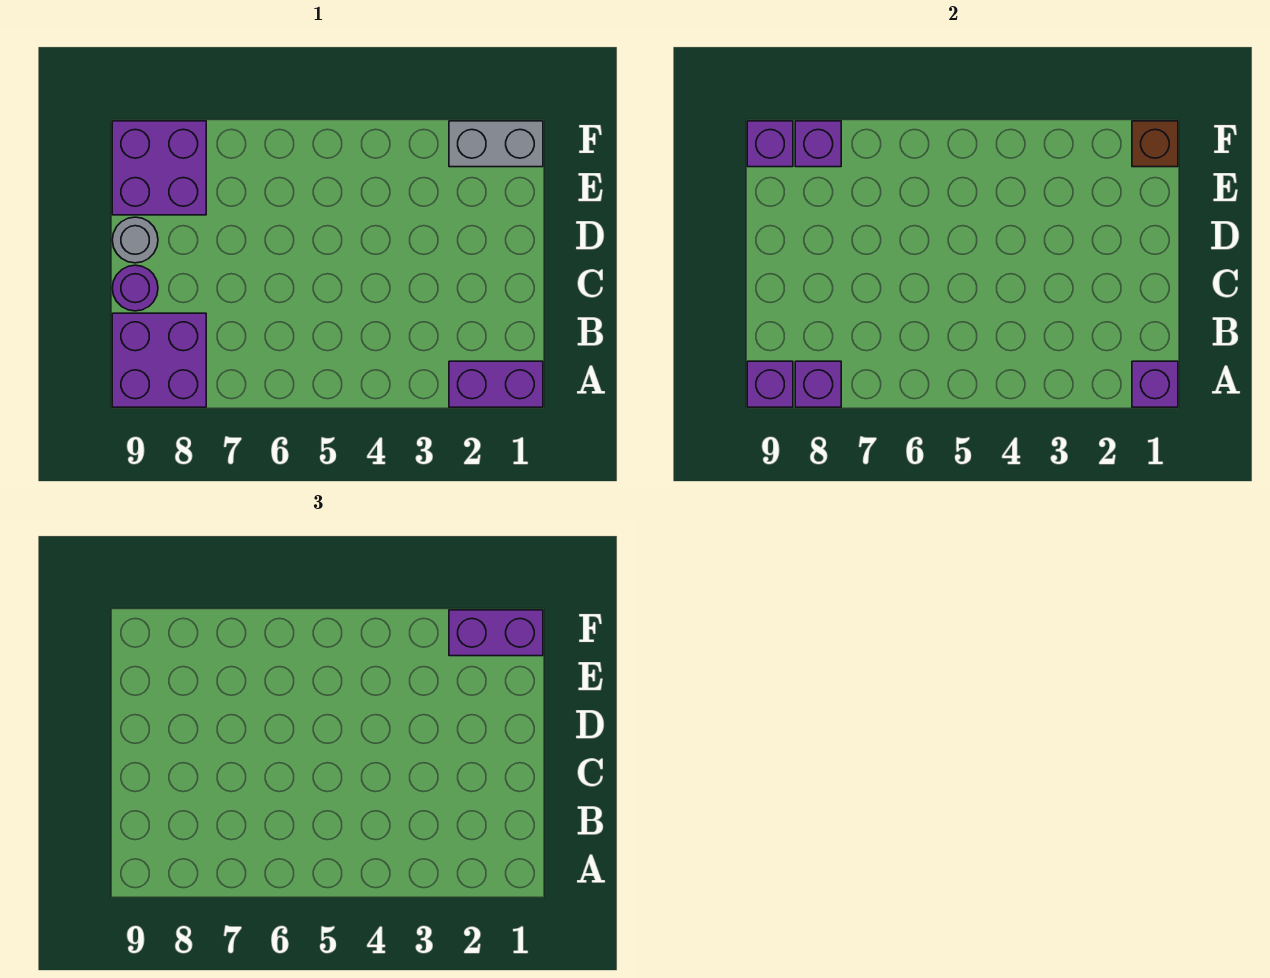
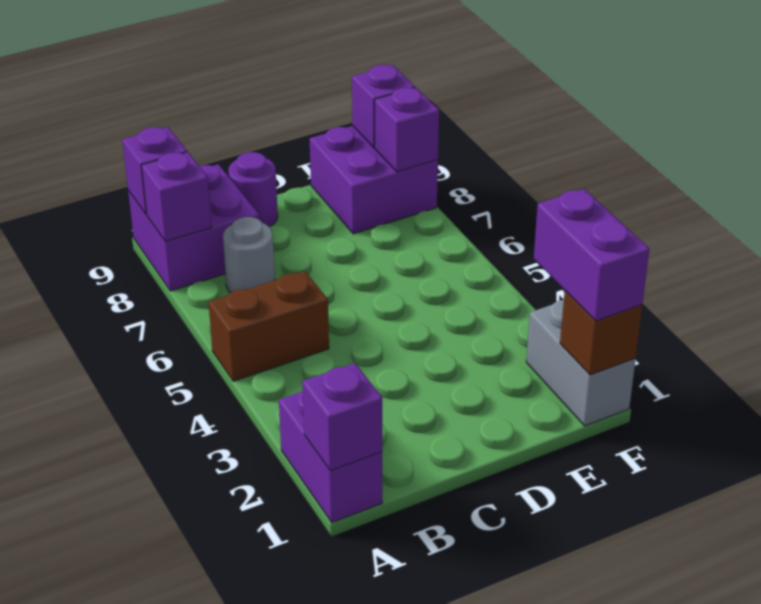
none -> brown 1x2 brick [208,271,329,381]
grey 1x1 round brick [112,217,158,263] -> grey 1x1 round brick moved to [223,217,275,293]

